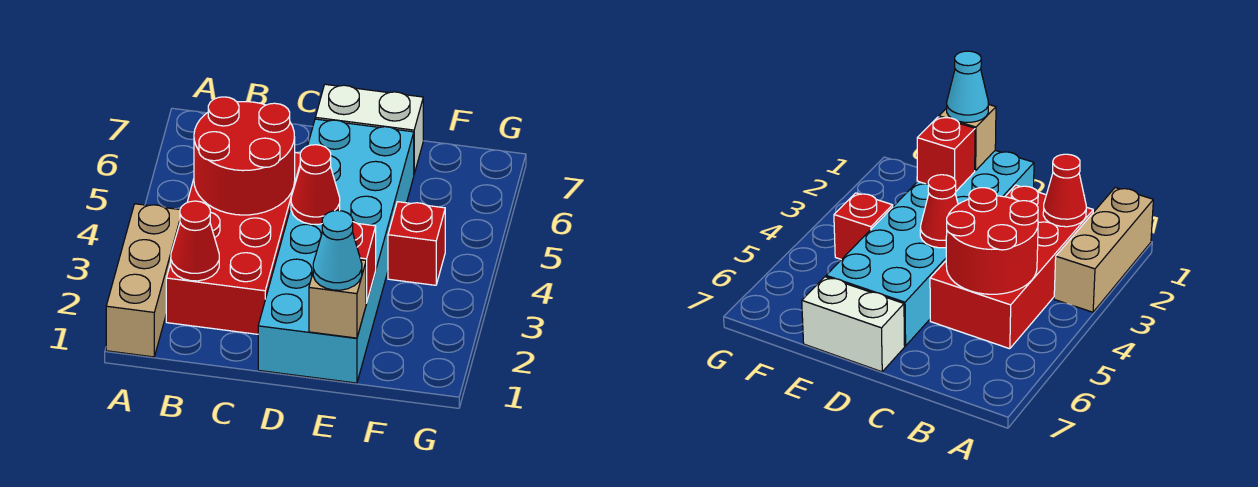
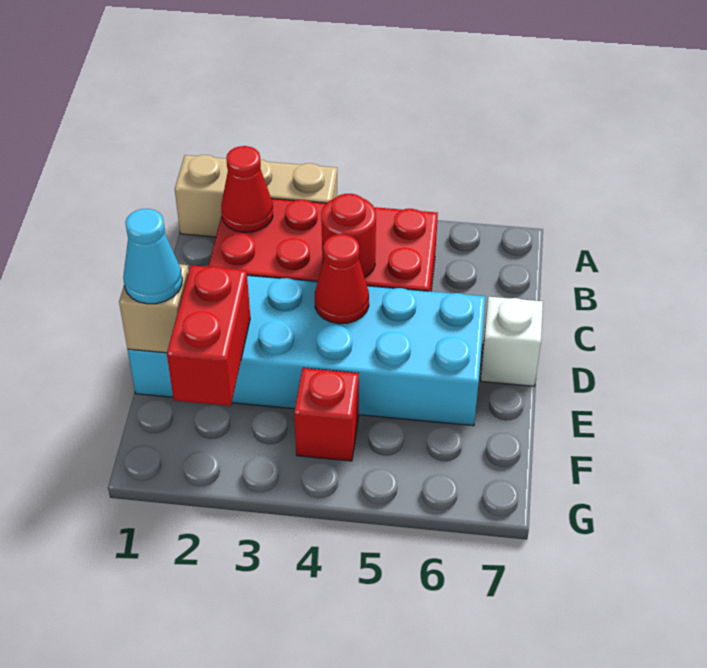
red 2x2 round brick [194,97,295,215] -> red 1x1 round brick [321,194,376,278]
white 1x2 brick [315,84,423,174] -> white 1x1 brick [481,297,543,386]
red 1x1 brick [353,222,376,303] -> red 1x2 brick [167,265,250,406]

